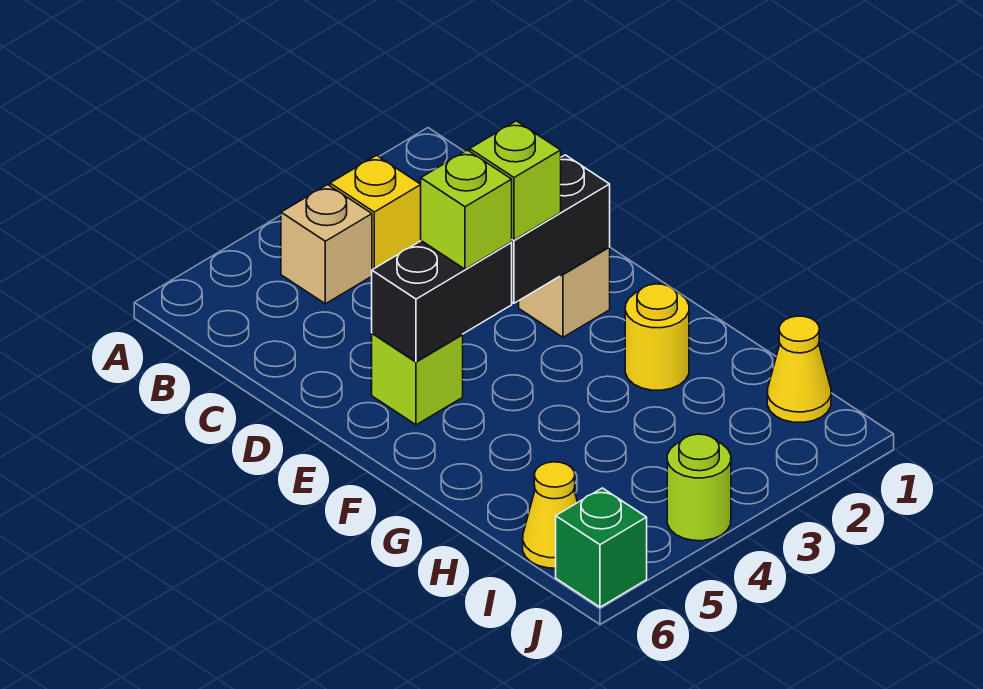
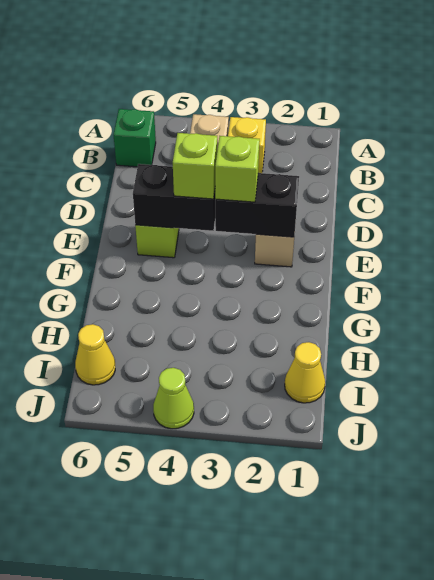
yellow 1x1 round brick [625,284,689,390] -> none
lime 1x1 round brick [667,434,731,541] -> lime 1x1 cone [153,368,194,429]
green 1x1 brick [556,488,647,607] -> green 1x1 brick moved to [114,109,156,167]

